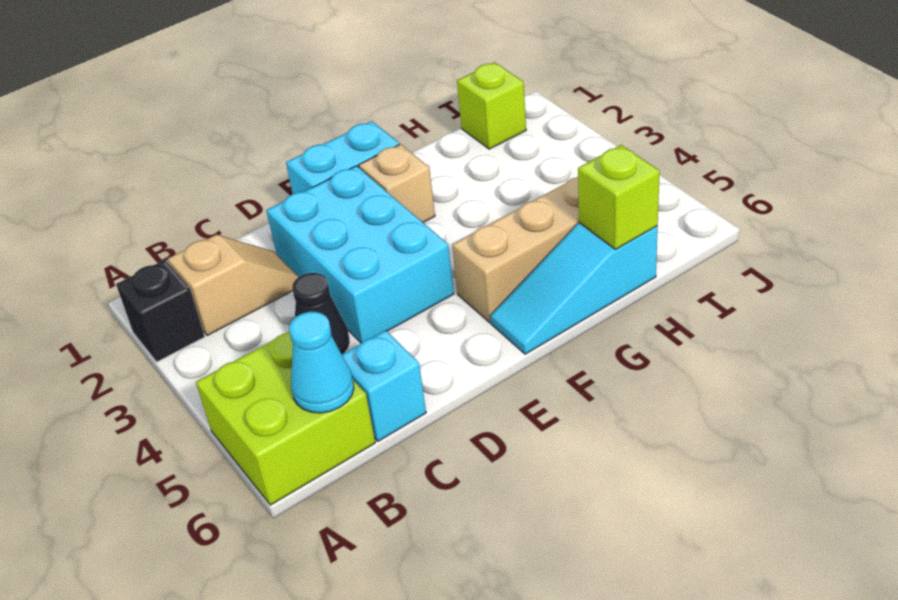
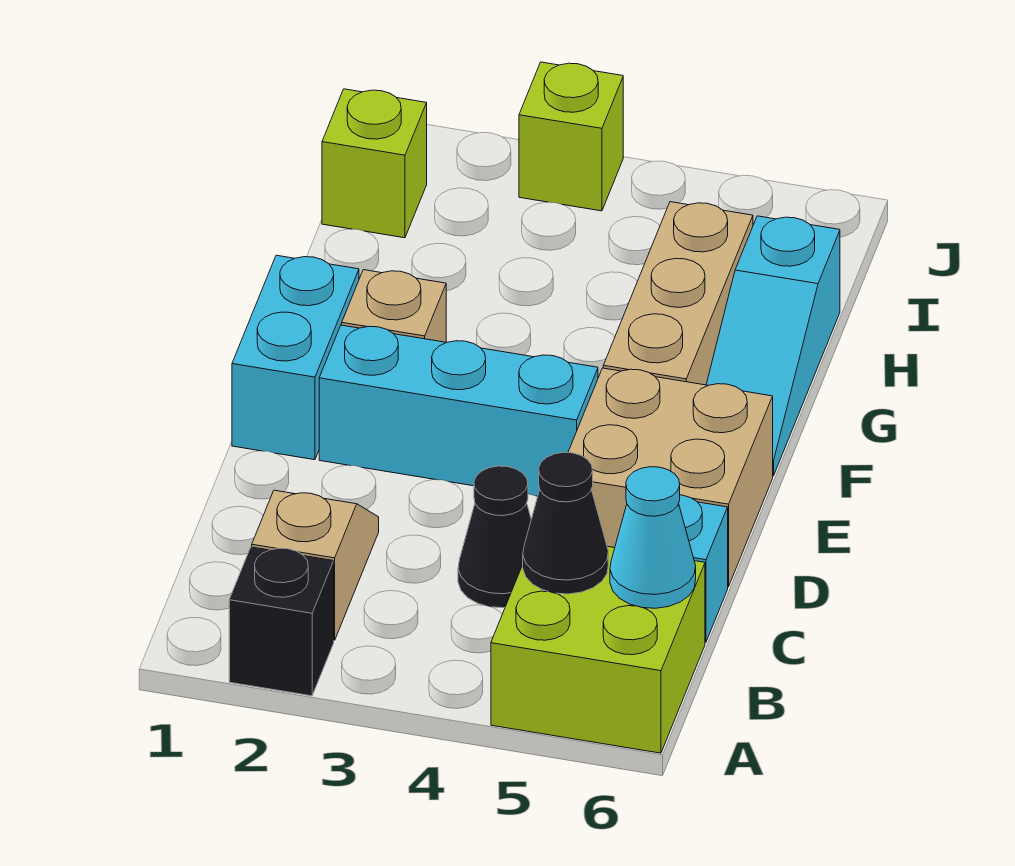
none -> black 1x1 cone [523,452,608,594]
cyan 2x3 brick [266,166,454,343] -> cyan 1x3 brick [319,325,598,496]
none -> tan 2x2 brick [568,368,773,587]
lime 1x1 brick [578,145,660,249] -> lime 1x1 brick moved to [519,62,623,211]

